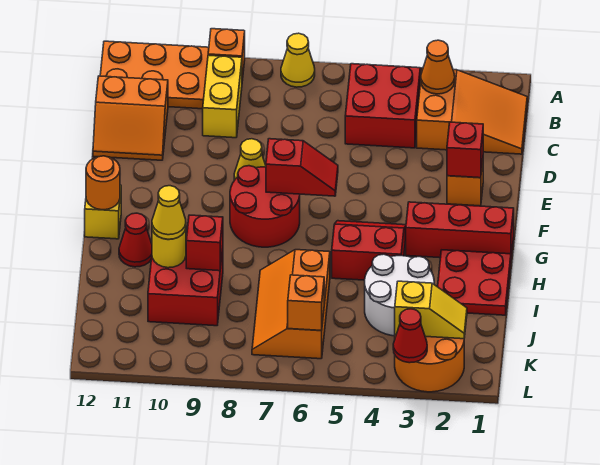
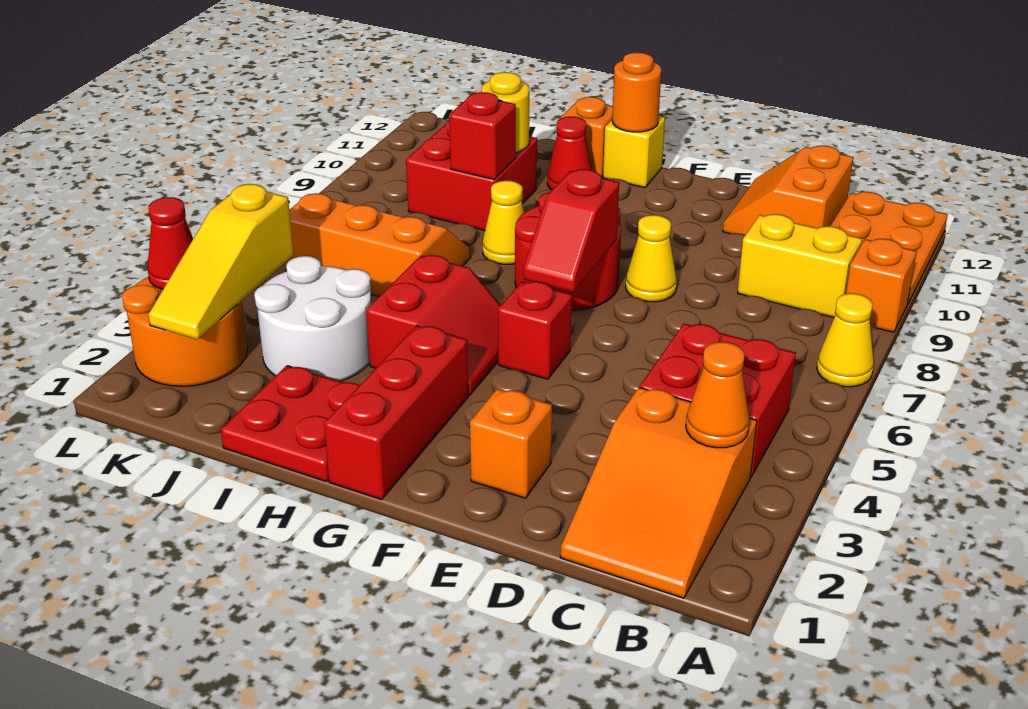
red 1x1 brick [447,122,483,178] -> red 1x1 brick moved to [498,282,572,379]
yellow 1x1 cone [152,186,186,239] -> yellow 1x1 cone moved to [483,181,524,264]
yellow 1x2 slope [395,281,467,339] -> yellow 1x3 slope [148,184,294,339]
orange 1x1 brick [288,275,324,331] -> orange 1x1 brick moved to [561,97,613,177]

